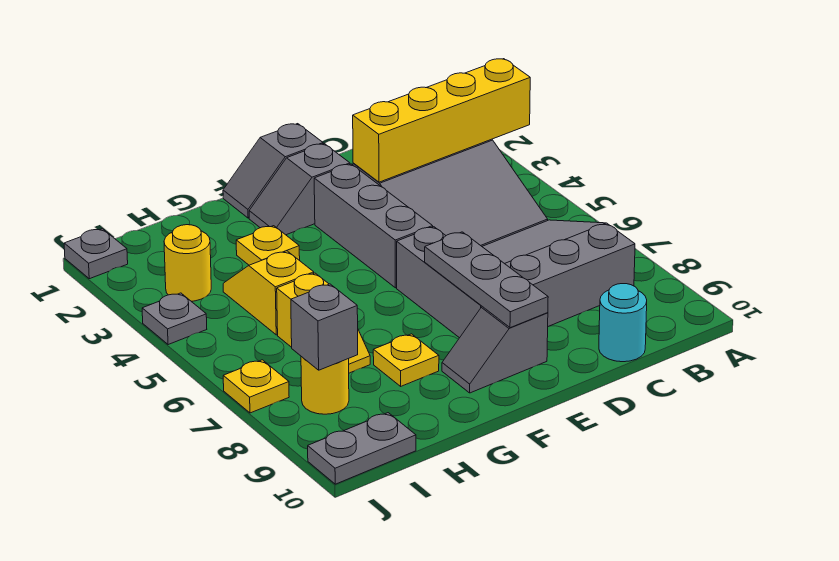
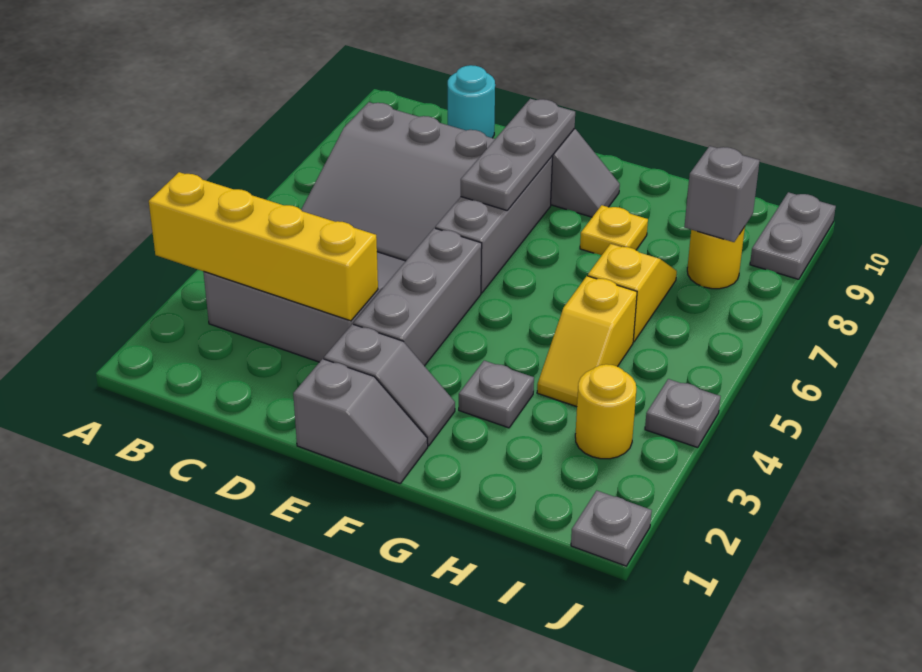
yellow 1x1 plate [236,226,300,265] -> grey 1x1 plate [459,361,534,428]
grey 1x2 plate [308,413,416,484] -> grey 1x2 plate turned to [750,192,836,279]
yellow 1x1 plate [223,360,289,413] -> none

